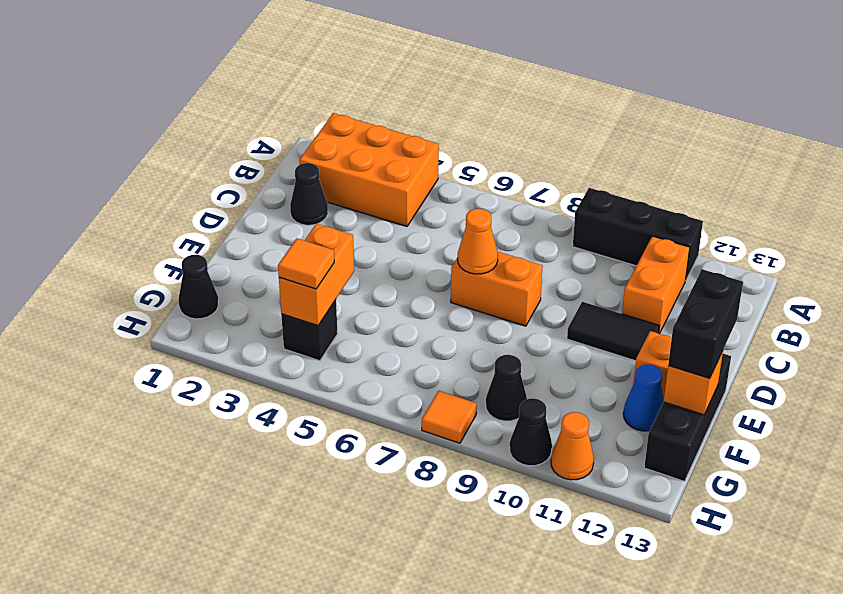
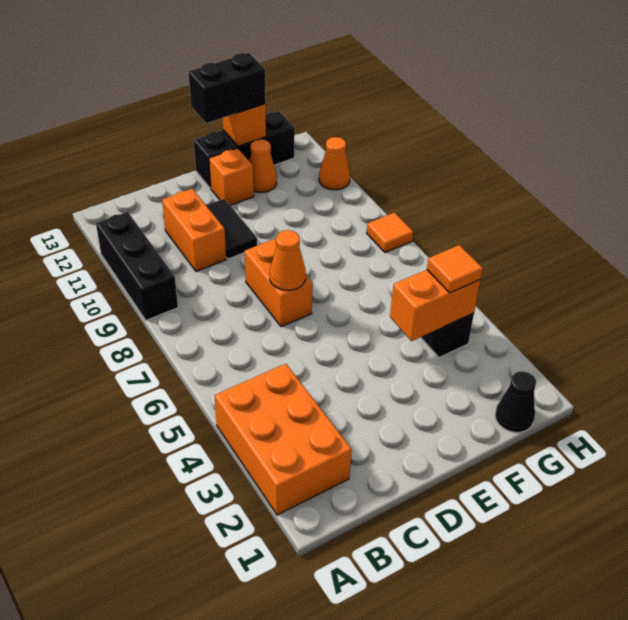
orange 1x2 brick [622,236,690,334] -> orange 1x2 brick turned to [162,189,226,271]
black 1x1 cone [290,163,328,225] -> none
blue 1x1 cone [623,364,664,431] -> orange 1x1 cone [249,139,277,192]
black 1x1 cone [486,355,527,421] -> none
black 1x1 cone [510,398,552,466] -> none

